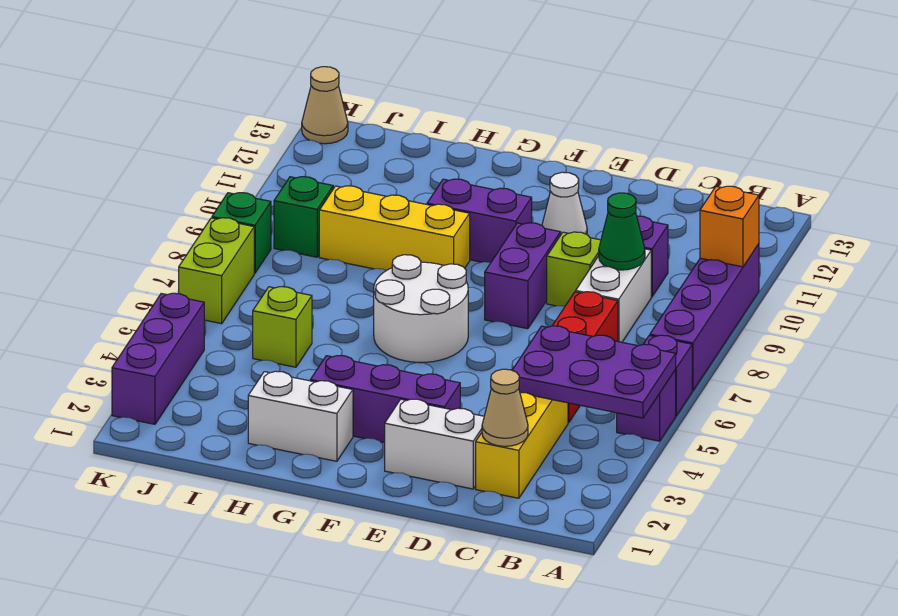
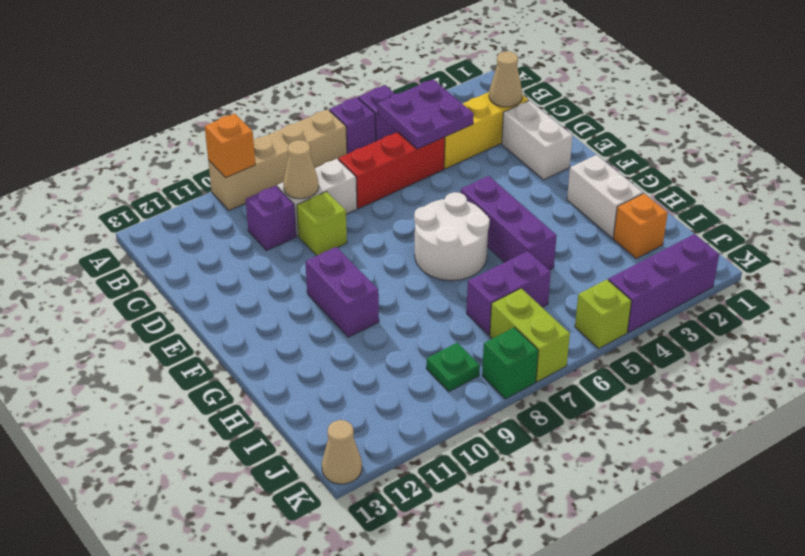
purple 2x3 plate [512,326,676,418] -> purple 2x2 plate [377,79,474,149]
purple 1x4 brick [650,244,759,391] -> tan 1x4 brick [208,109,347,210]
green 1x1 cone [599,193,645,270] -> tan 1x1 cone [283,140,319,199]
purple 1x3 brick [310,356,460,443] -> purple 1x3 brick moved to [461,176,557,270]
purple 1x2 brick [485,223,561,329] -> purple 1x2 brick moved to [467,251,551,335]
white 1x1 cone [542,172,587,234] -> none
yellow 1x3 brick [319,186,470,270] -> none
none -> orange 1x1 brick [613,194,668,259]
lime 1x1 brick [253,287,312,367] -> lime 1x1 brick moved to [575,280,631,348]
green 1x1 brick [274,177,333,257] -> green 1x1 plate [426,343,480,392]
lime 1x2 brick [179,218,254,324] -> lime 1x2 brick turned to [490,288,570,382]

